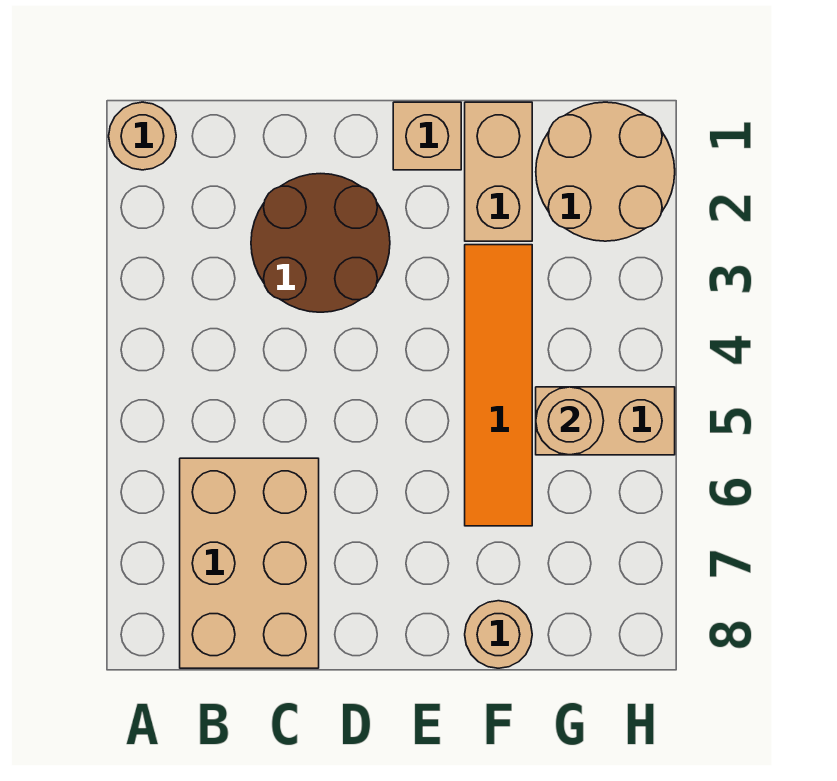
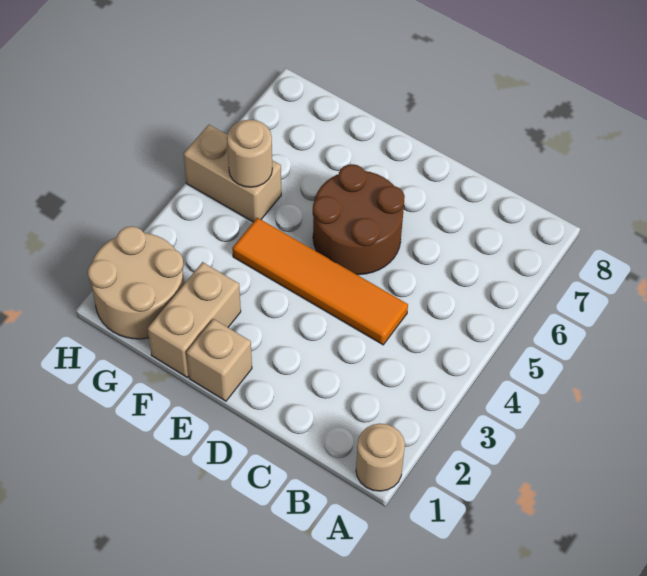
tan 2x3 brick [180,458,319,668] -> none
brown 2x2 round brick [251,174,390,312] -> brown 2x2 round brick moved to [313,164,405,275]
orange 1x4 tile [465,245,532,526] -> orange 1x4 tile turned to [232,218,408,345]
tan 1x1 round brick [465,601,532,668] -> none

